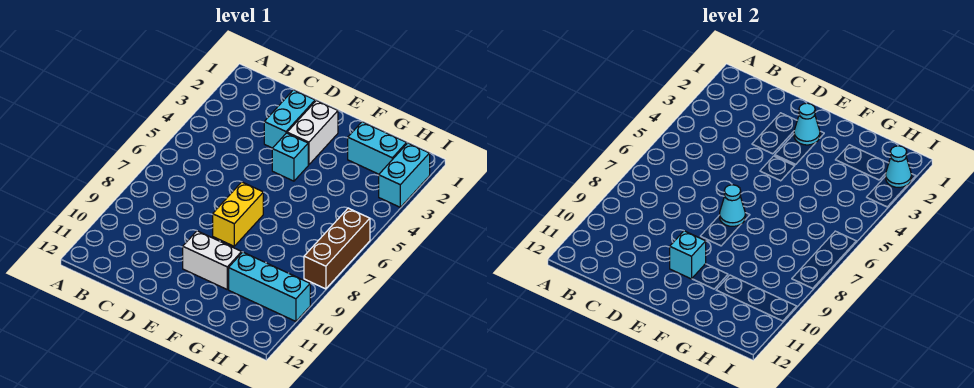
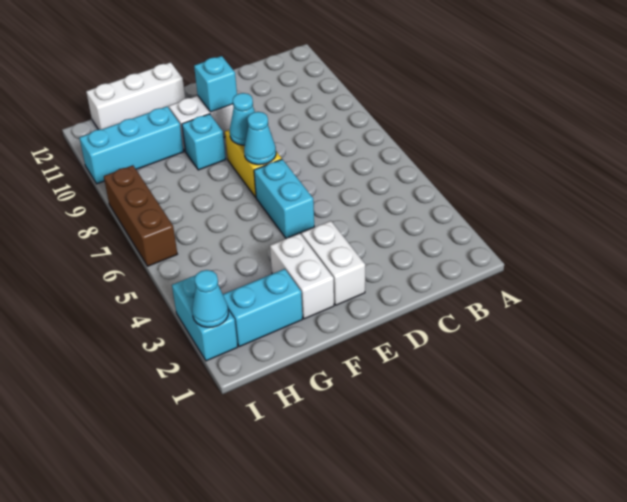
cyan 1x2 brick [264,90,315,148] -> cyan 1x2 brick moved to [254,159,314,238]
cyan 1x1 cone [794,103,820,145] -> cyan 1x1 cone moved to [230,93,255,145]
cyan 1x1 brick [272,133,308,181] -> cyan 1x1 brick moved to [182,114,226,170]
none -> white 1x2 brick [270,233,334,319]
none -> white 1x3 brick [86,62,185,130]

